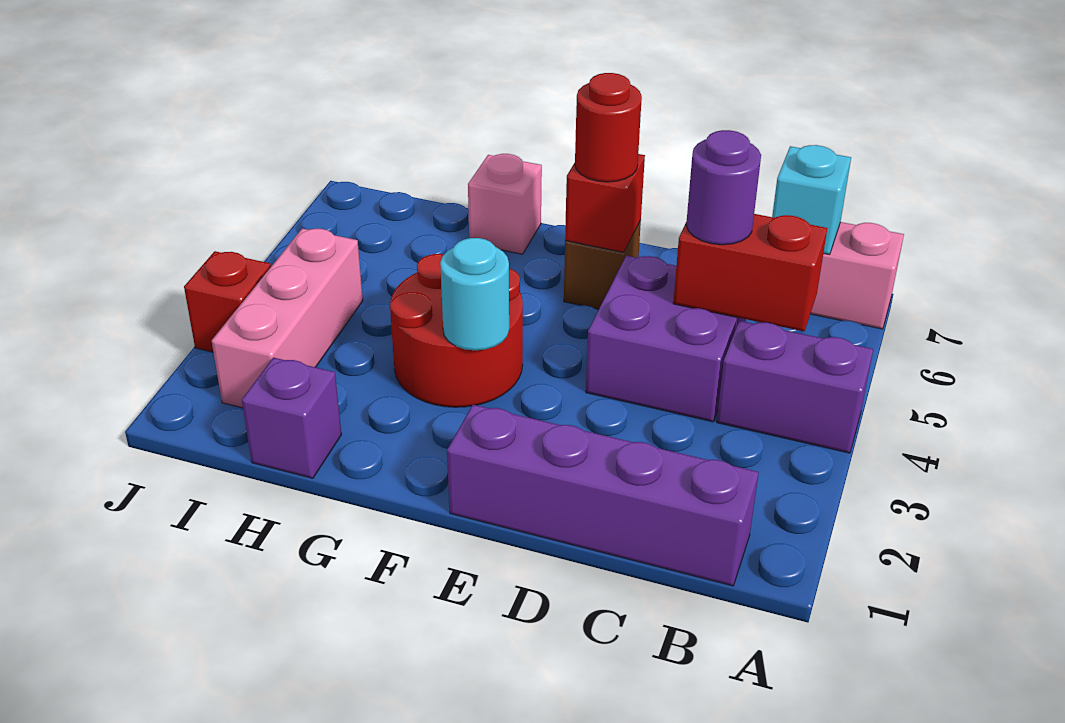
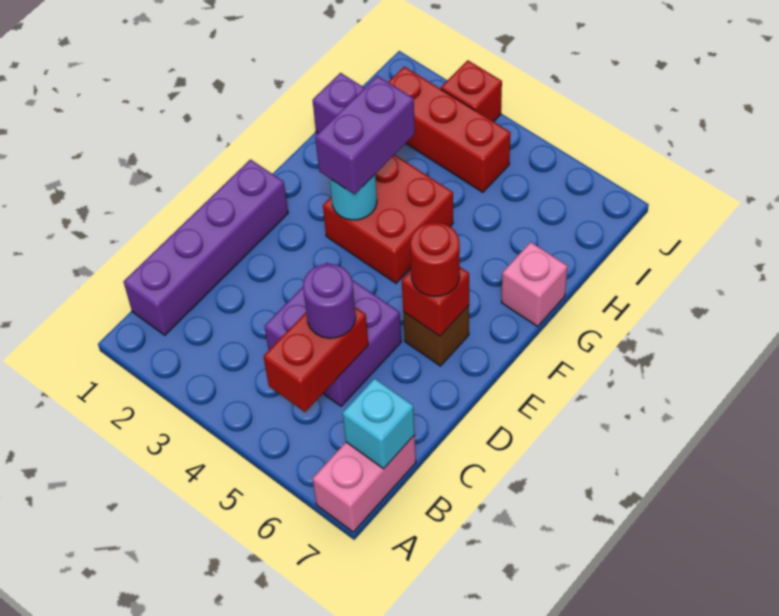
purple 1x2 brick [717,321,873,453] -> purple 1x2 brick moved to [315,76,415,194]
red 2x2 round brick [390,254,523,407] -> red 2x2 brick [323,155,453,283]
pink 1x3 brick [212,228,363,408] -> red 1x3 brick [388,67,511,192]

